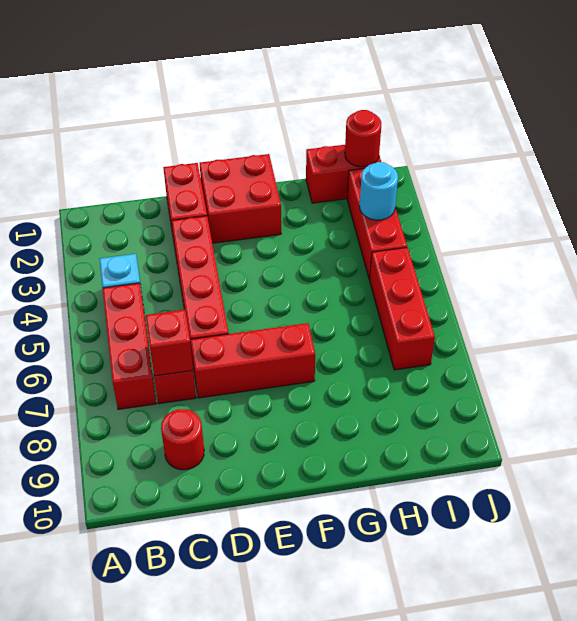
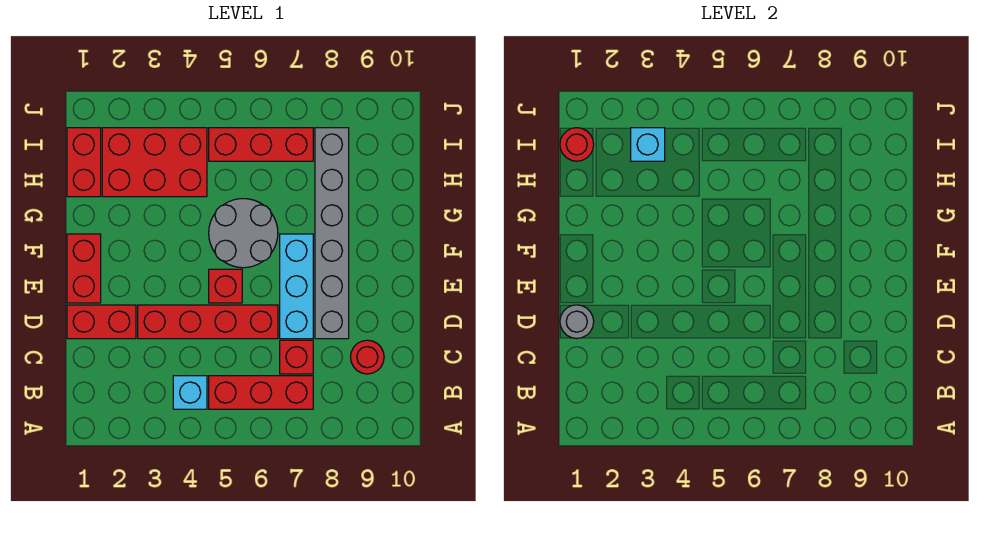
red 1x1 brick [146,310,193,376] -> red 1x1 brick moved to [209,269,242,303]
none -> grey 1x1 round brick [560,305,594,339]
red 1x3 brick [190,323,315,398] -> cyan 1x3 brick [280,234,313,339]
none -> grey 1x6 brick [315,128,349,339]
red 2x2 brick [200,154,281,243] -> red 1x2 brick [67,234,101,303]
none -> grey 2x2 round brick [209,199,278,268]
red 1x3 brick [347,169,407,279] -> red 2x3 brick [102,128,207,197]
cyan 1x1 round brick [360,162,398,220] -> cyan 1x1 brick [631,128,665,161]

